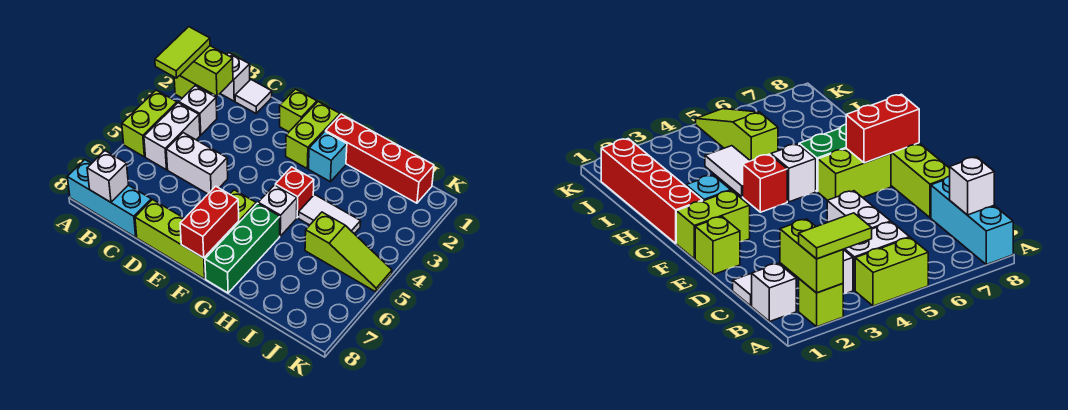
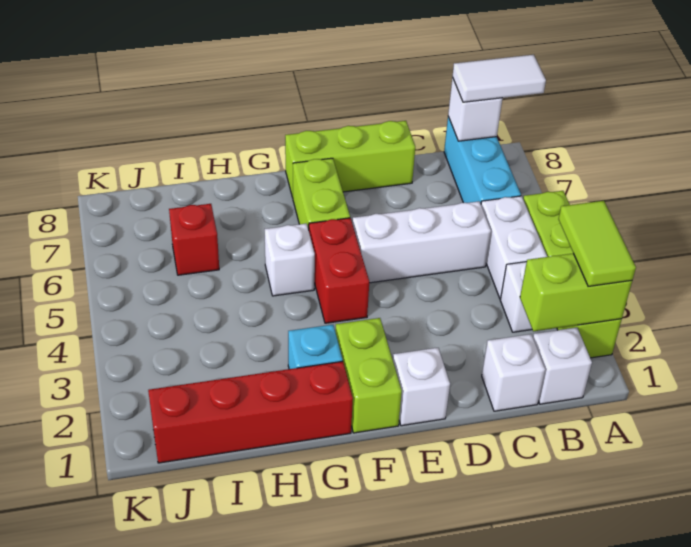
cyan 1x3 brick [67,160,151,237] -> cyan 1x3 brick turned to [444,117,521,203]
white 1x1 tile [235,80,272,113] -> white 1x1 brick [482,334,545,411]
white 1x2 brick [166,133,228,194] -> white 1x3 brick [352,201,491,283]
lime 1x1 brick [280,89,317,132] -> white 1x1 brick [393,348,450,426]
red 1x2 brick [180,186,239,258] -> red 1x2 brick moved to [309,218,369,323]
red 1x1 brick [275,167,314,218] -> red 1x1 brick moved to [169,204,219,275]
green 1x3 brick [205,203,280,293] -> none
white 1x2 tile [298,195,361,234] -> white 1x2 tile moved to [452,55,546,102]
lime 1x3 slope [305,212,392,292] -> none

